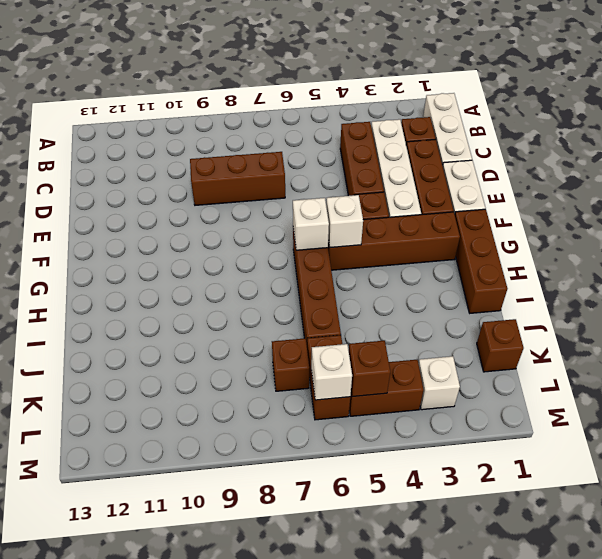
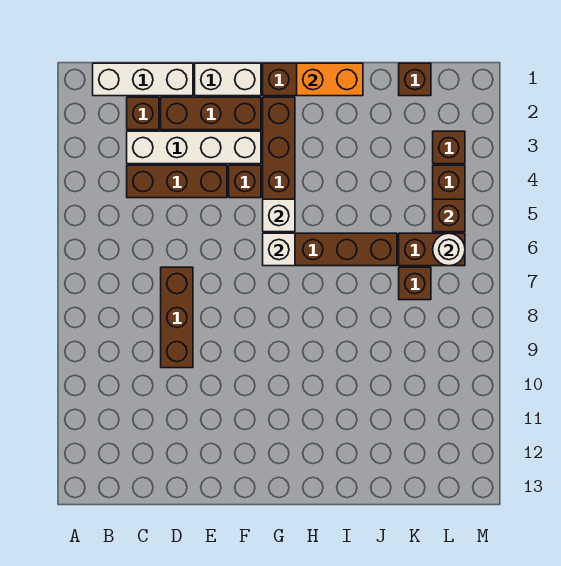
none -> orange 1x2 brick [297,63,363,96]
white 1x1 brick [418,356,460,410] -> brown 1x1 brick [433,131,465,164]
white 1x1 brick [311,344,352,400] -> white 1x1 round brick [433,233,465,266]

